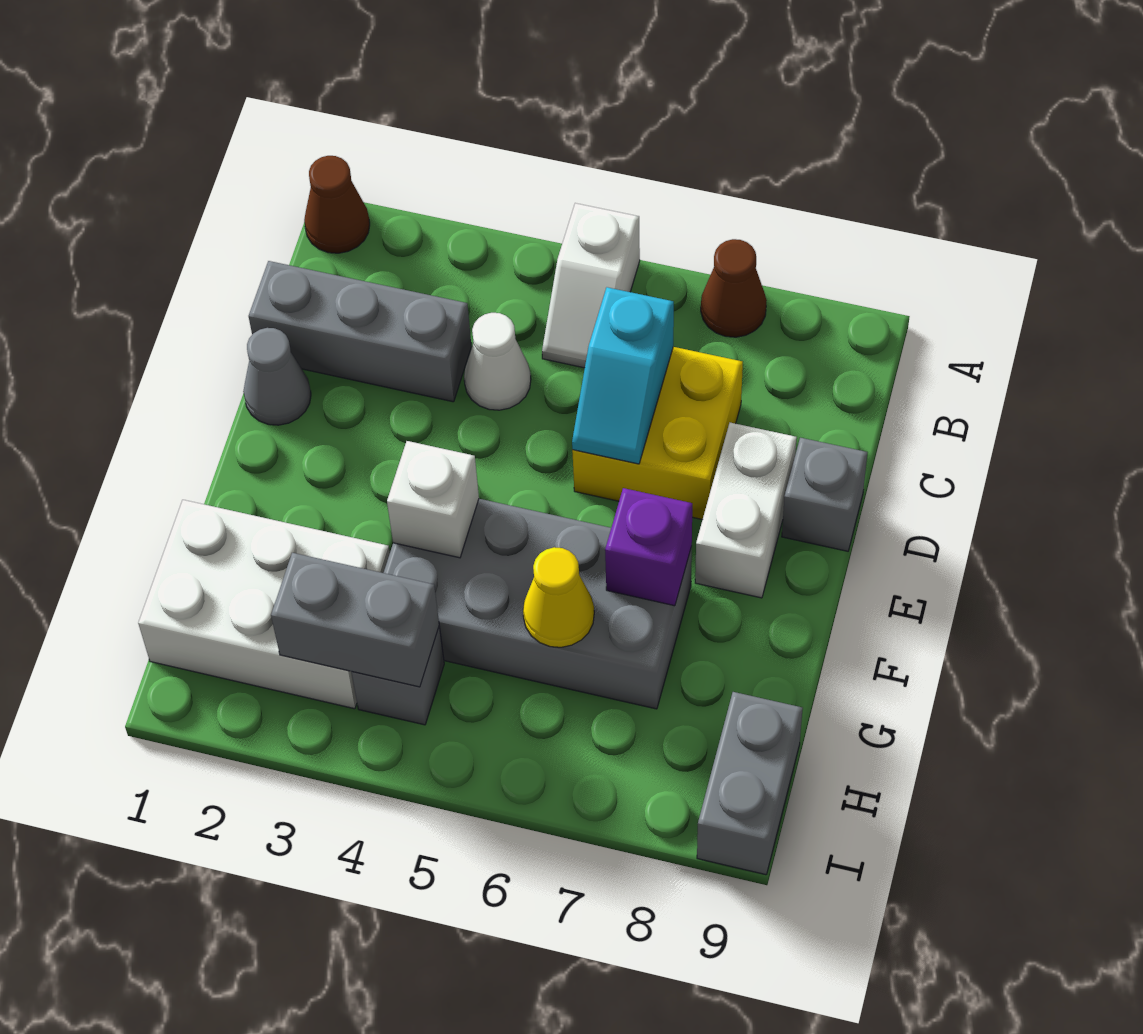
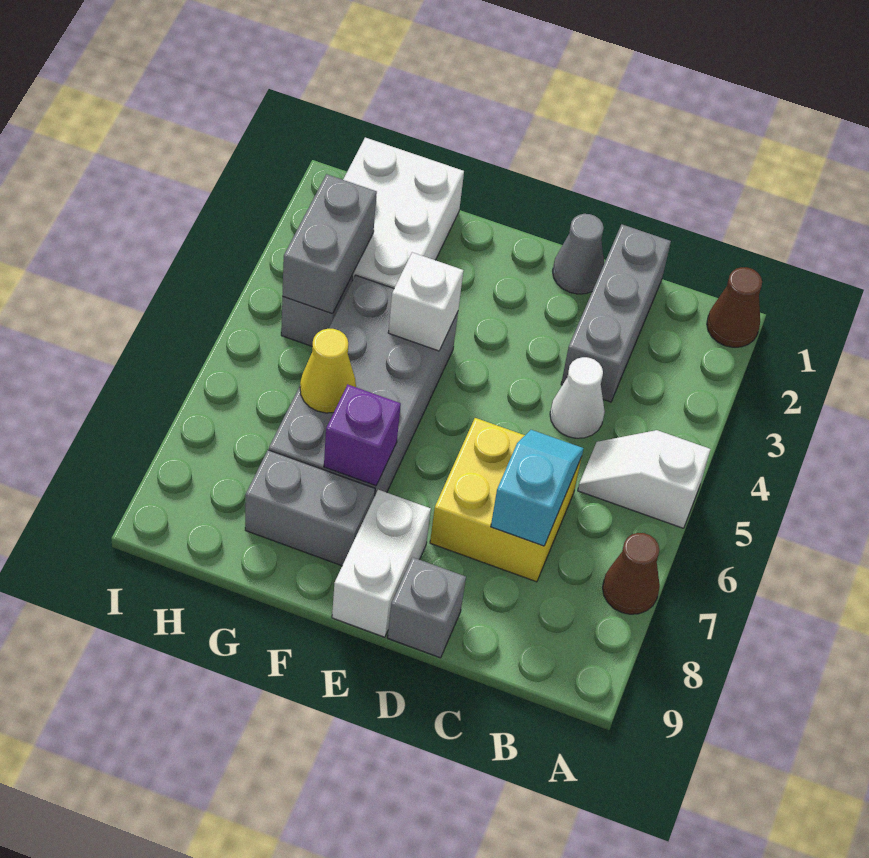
cyan 1x2 slope [572,287,674,464] -> cyan 1x2 slope turned to [491,430,584,546]
white 1x2 brick [695,423,797,598] -> white 1x2 brick turned to [332,490,431,637]
grey 1x2 brick [697,692,803,875] -> grey 1x2 brick moved to [245,450,375,566]

